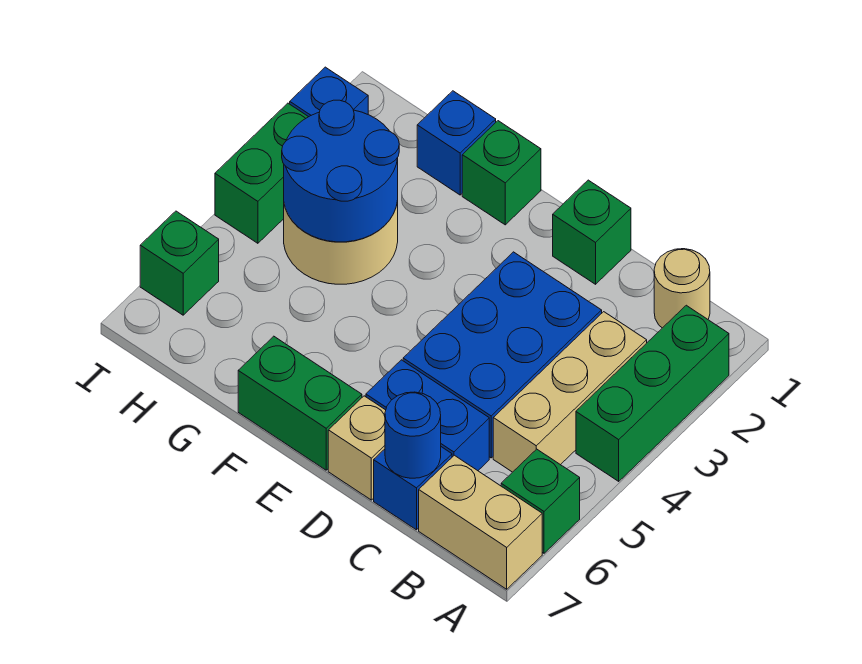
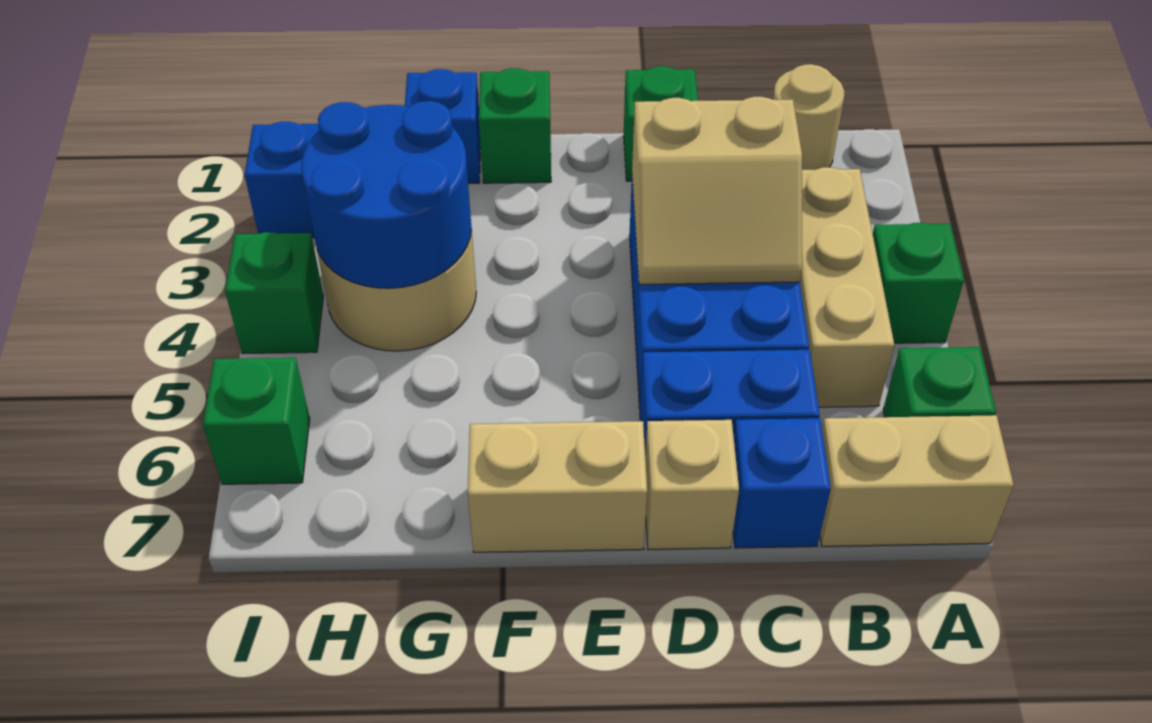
green 1x3 brick [576,305,729,481] -> green 1x1 brick [873,223,964,343]
none -> tan 2x2 slope [632,97,802,285]
blue 1x1 round brick [385,392,441,478] -> none
green 1x2 brick [238,336,362,470] -> tan 1x2 brick [468,421,647,552]
green 1x2 brick [215,103,308,243] -> green 1x1 brick [225,232,323,354]

